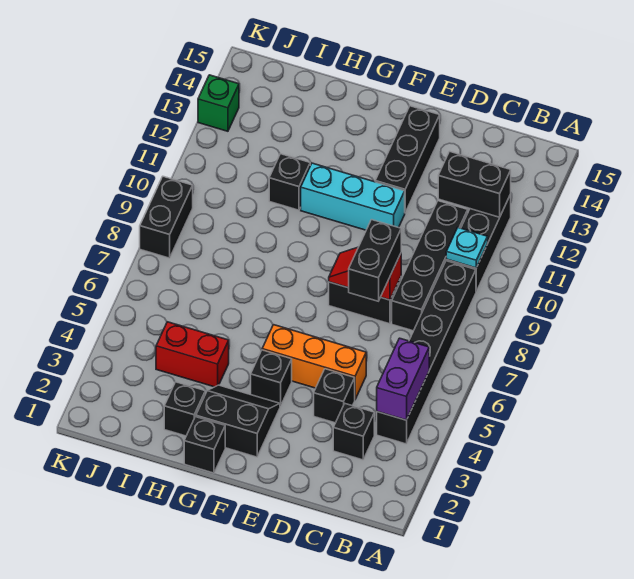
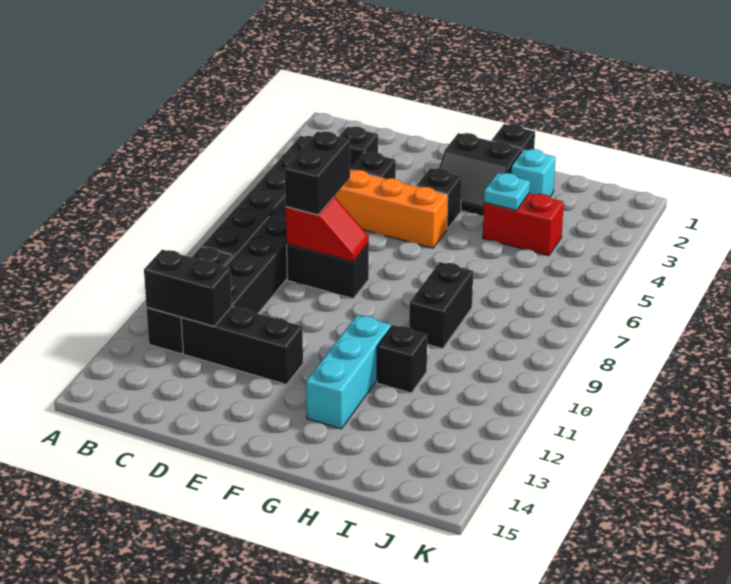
purple 1x2 brick [377,338,429,420] -> none
cyan 1x1 plate [446,228,488,268] -> cyan 1x1 plate moved to [484,173,530,210]
cyan 1x3 brick [301,163,405,230] -> cyan 1x3 brick turned to [306,315,391,429]
black 1x3 brick [375,106,440,212] -> black 1x3 brick turned to [181,306,303,384]
black 1x1 brick [164,382,205,436] -> cyan 1x1 brick [511,149,556,196]
black 1x2 brick [140,177,193,258] -> black 1x2 brick moved to [409,262,473,349]
green 1x1 brick [198,75,239,131] -> none

